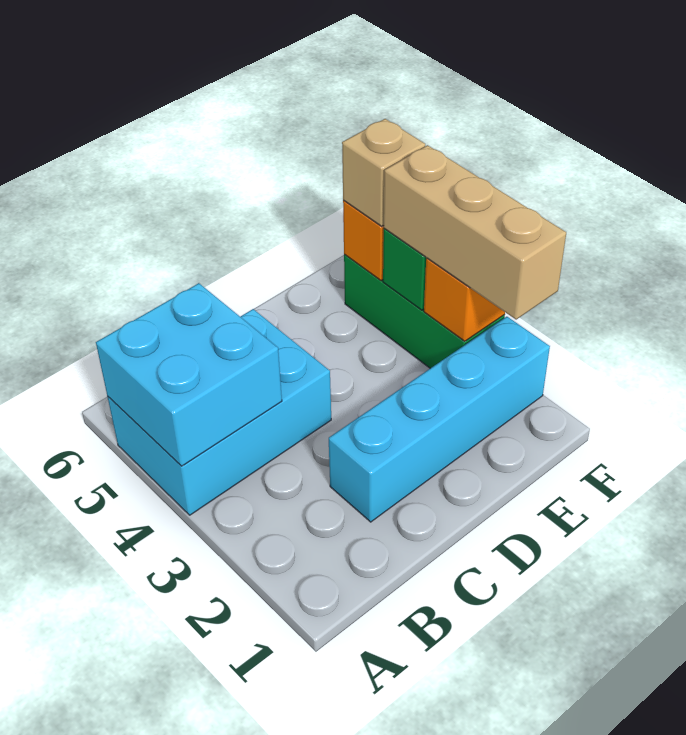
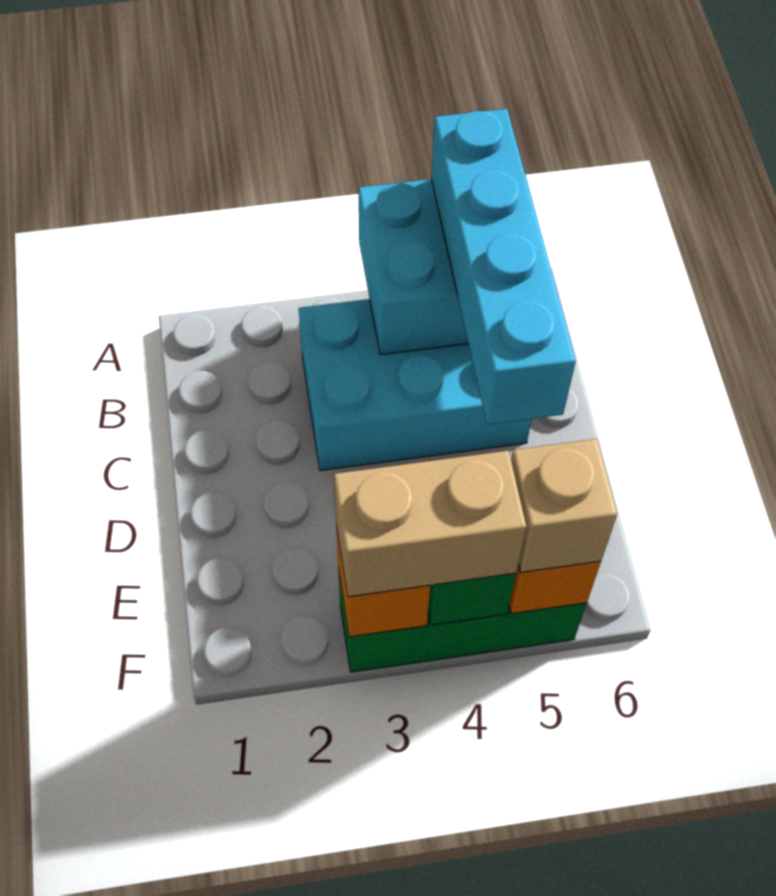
cyan 2x3 brick [107,309,331,515] -> cyan 2x3 brick turned to [299,299,532,471]
cyan 1x4 brick [329,317,550,522] -> cyan 1x4 brick moved to [431,109,576,425]
tan 1x3 brick [384,145,566,320] -> tan 1x2 brick [334,451,526,597]

